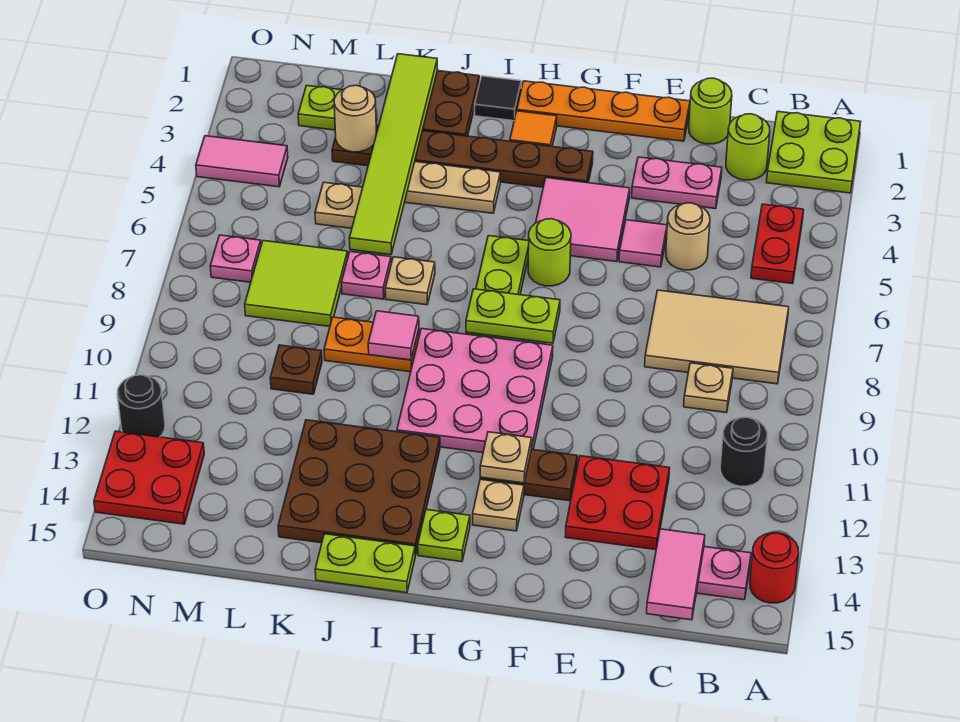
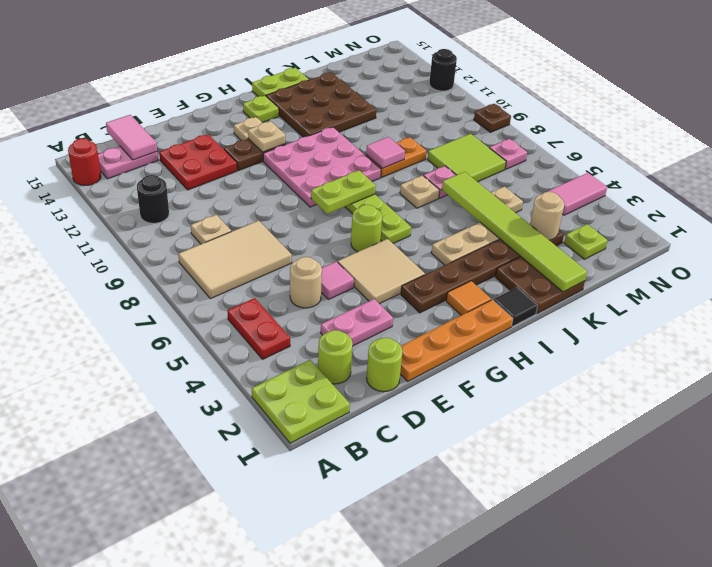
pink 2x2 tile [536,178,630,262] -> tan 2x2 tile [338,239,425,304]
brown 1x1 plate [270,345,322,394] -> brown 1x1 plate moved to [474,104,511,132]
red 2x2 plate [94,431,204,524] -> none

